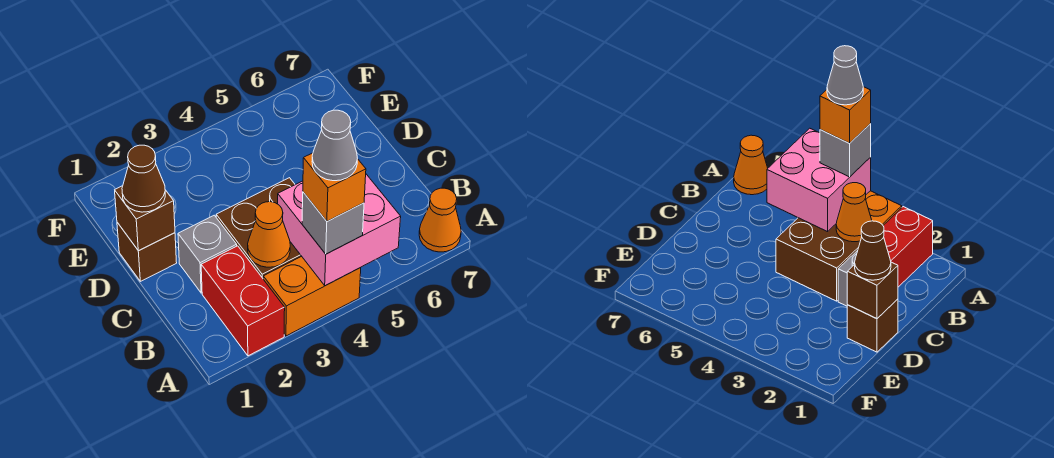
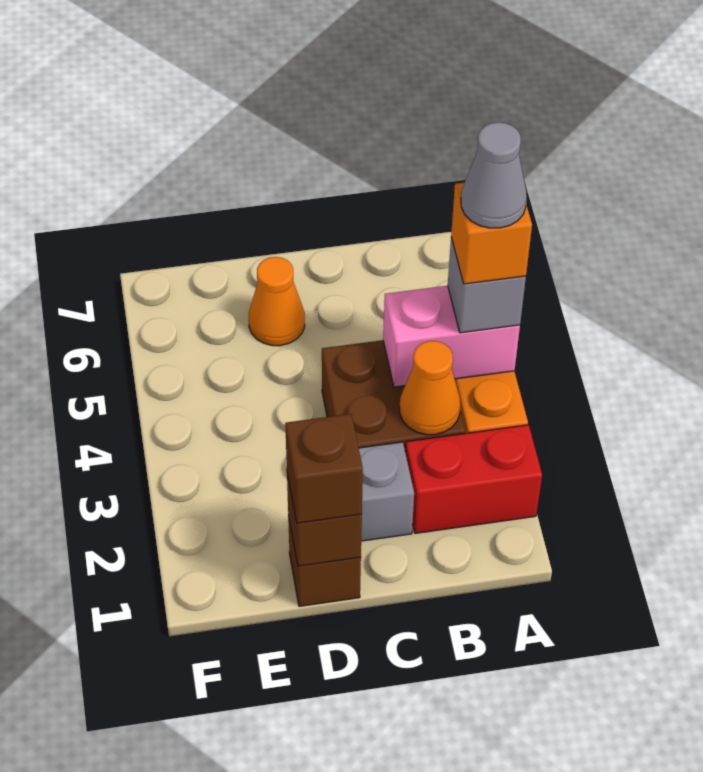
pink 2x2 brick [278,174,401,286] -> pink 1x2 brick [383,286,520,387]
orange 1x1 cone [419,188,461,252] -> orange 1x1 cone moved to [249,257,305,346]
brown 1x1 cone [122,145,165,212] -> brown 1x1 brick [285,414,363,523]

